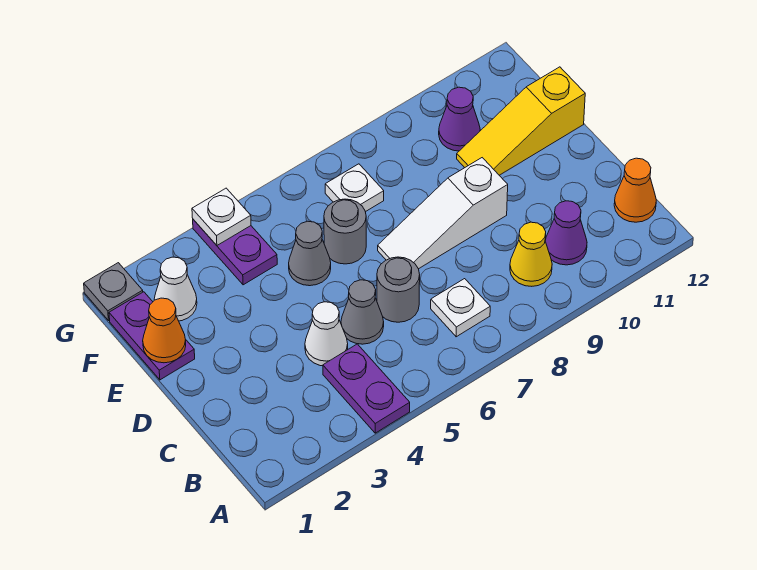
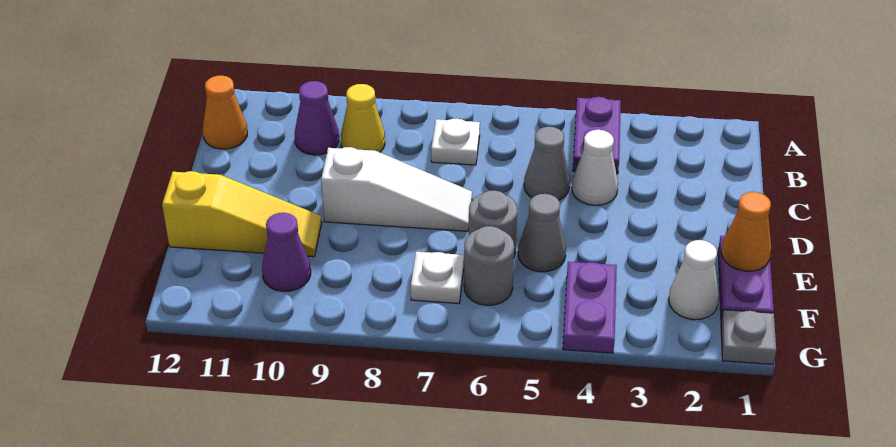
grey 1x1 round brick [377,257,420,322] -> grey 1x1 round brick moved to [464,226,514,305]
white 1x1 plate [192,188,251,245] -> none

